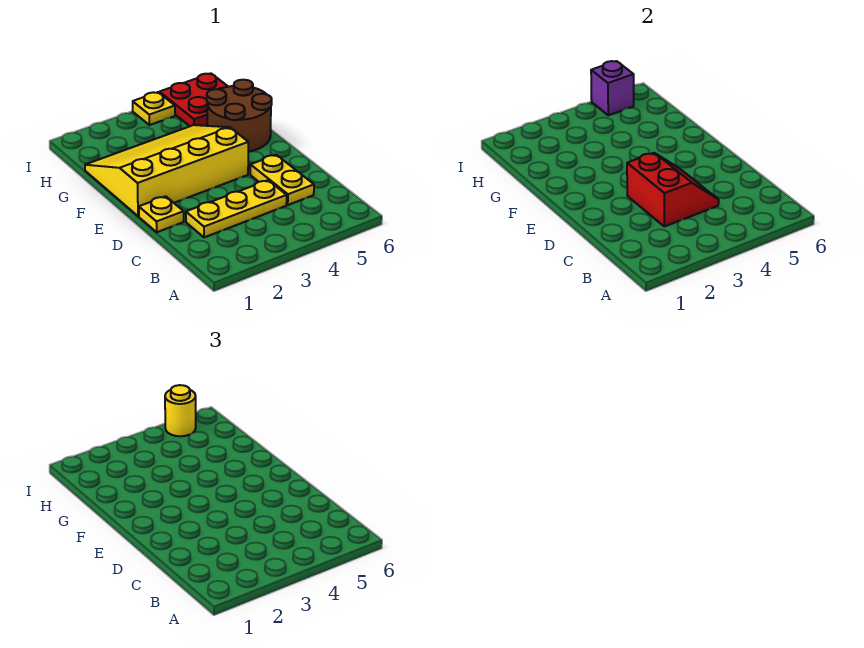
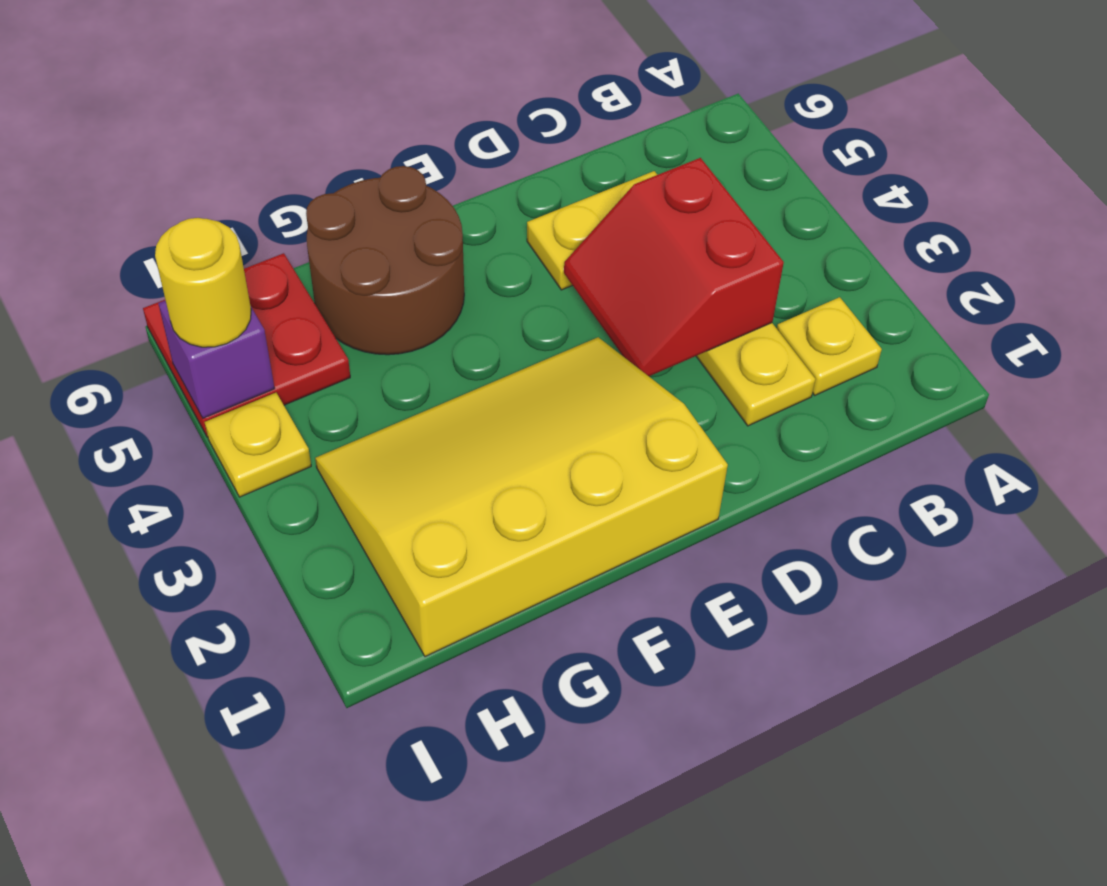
red 2x2 slope [627,153,719,226] -> red 2x2 slope turned to [564,158,784,376]
yellow 1x1 plate [139,196,184,232] -> yellow 1x1 plate moved to [777,297,882,395]
yellow 3x4 slope [85,125,248,216] -> yellow 3x4 slope turned to [315,337,728,657]

